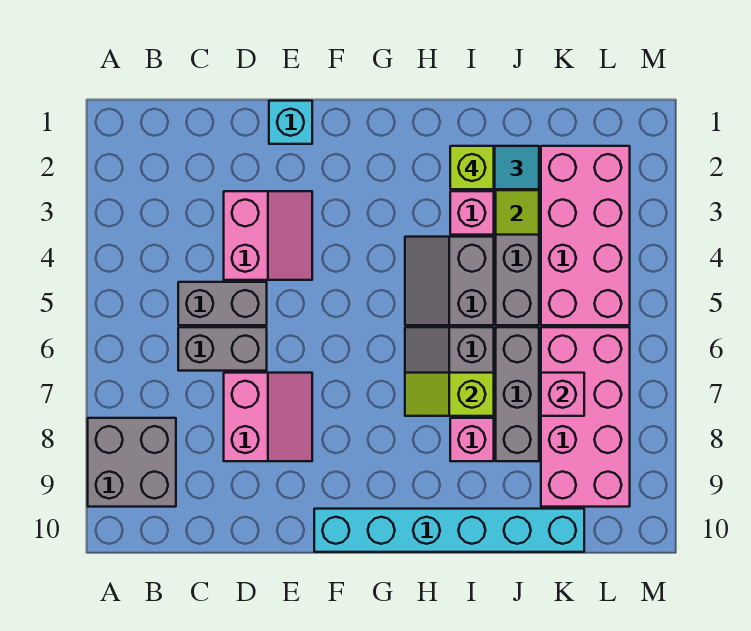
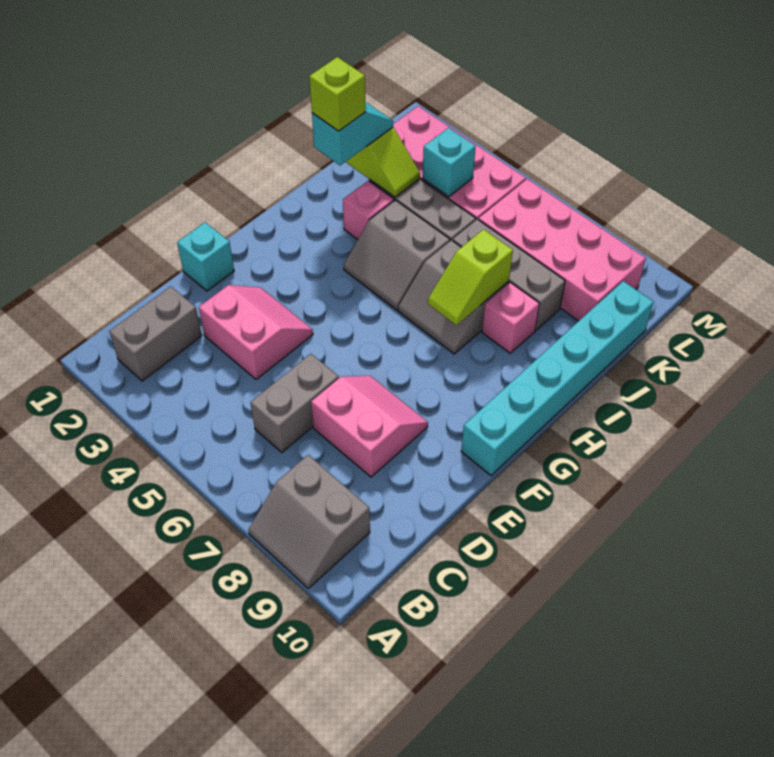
grey 2x2 brick [88,418,176,507] -> grey 2x2 slope [248,455,370,588]
grey 1x2 brick [178,282,267,325] -> grey 1x2 brick moved to [109,286,202,381]
none -> cyan 1x1 brick [423,128,476,197]
pink 1x1 brick [541,373,584,416] -> none

